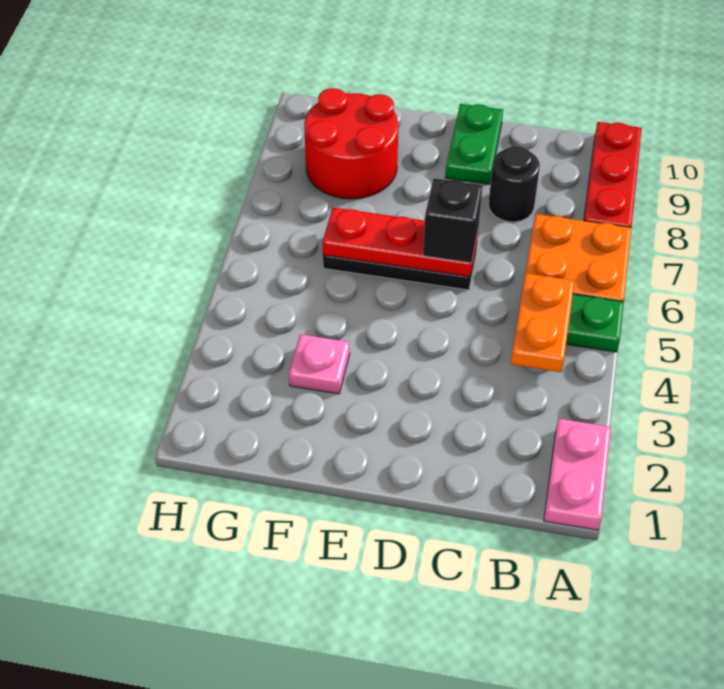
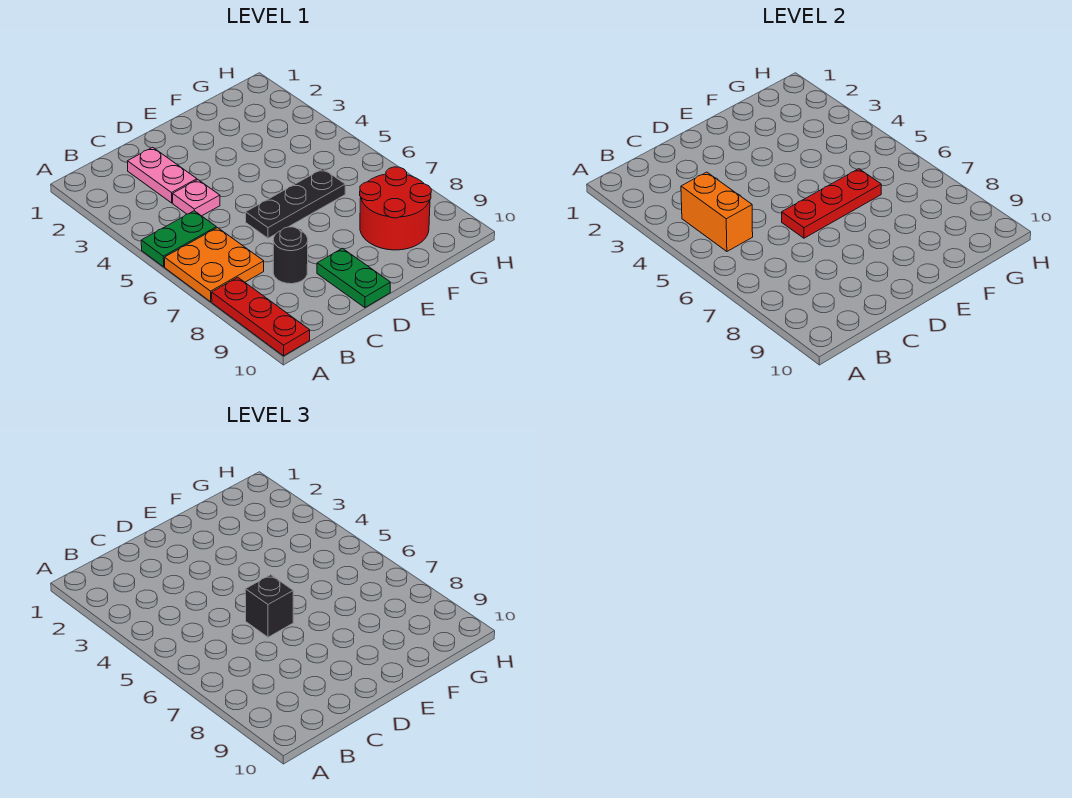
pink 1x2 plate [544,418,611,530] -> pink 1x2 plate moved to [127,147,197,203]
orange 1x2 plate [511,273,574,372] -> orange 1x2 brick [681,172,753,251]
pink 1x1 plate [289,334,350,394] -> pink 1x1 plate moved to [173,180,220,216]

